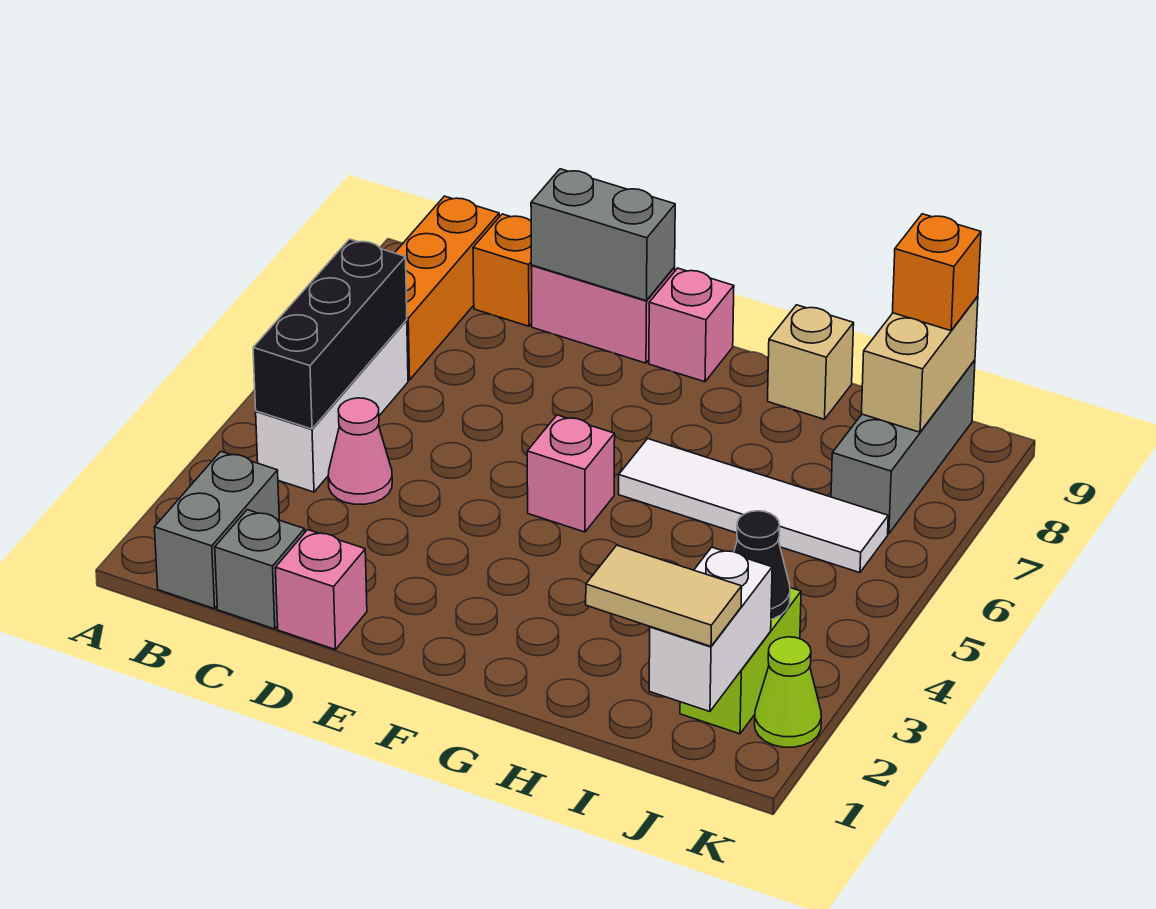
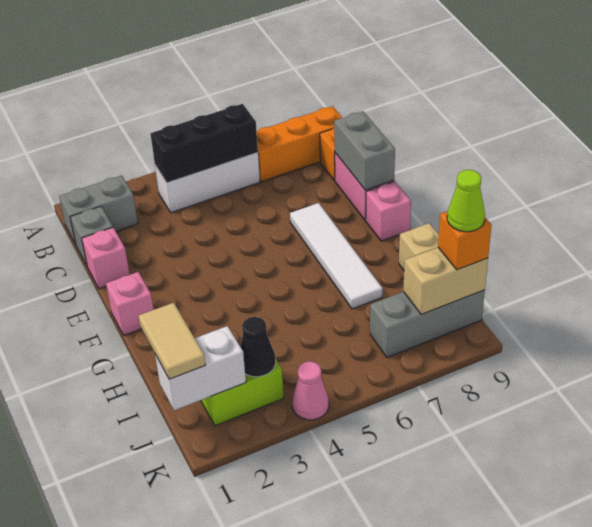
pink 1x1 cone [328,398,392,504] -> pink 1x1 cone moved to [292,361,329,420]
pink 1x1 brick [527,415,615,532] -> pink 1x1 brick moved to [106,272,154,335]
white 1x4 tile [619,439,888,573] -> white 1x4 tile moved to [290,203,383,309]
lime 1x1 cone [755,637,821,747] -> lime 1x1 cone moved to [447,170,485,232]

